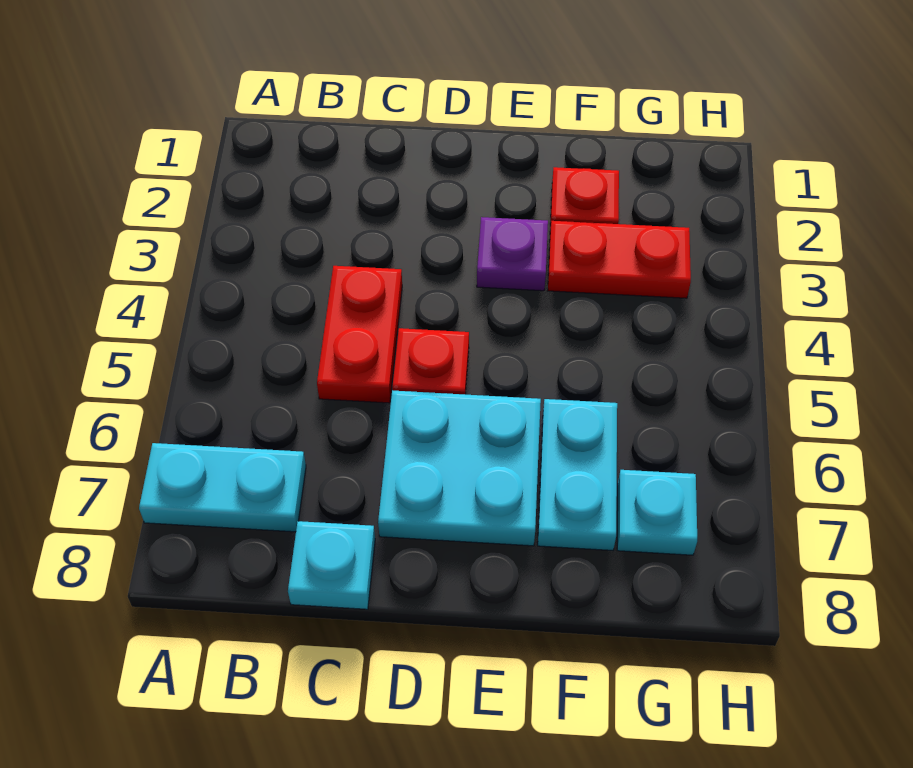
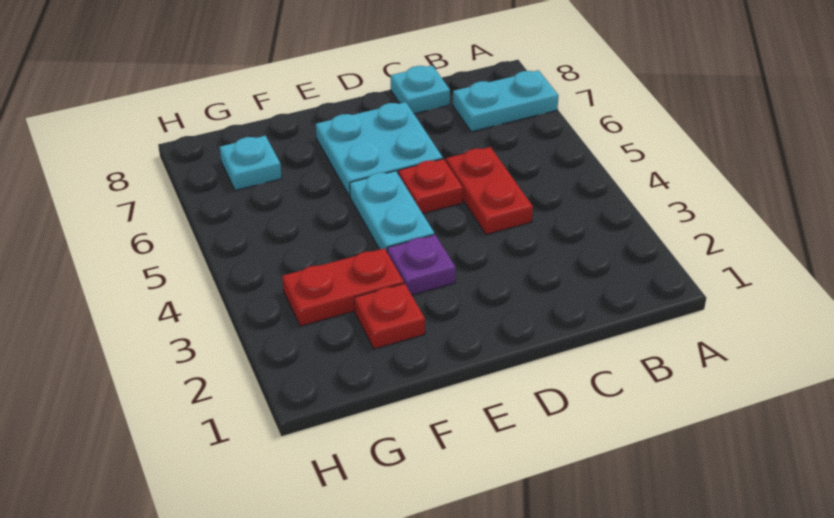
cyan 1x2 plate [538,399,617,550] -> cyan 1x2 plate moved to [350,171,434,251]

